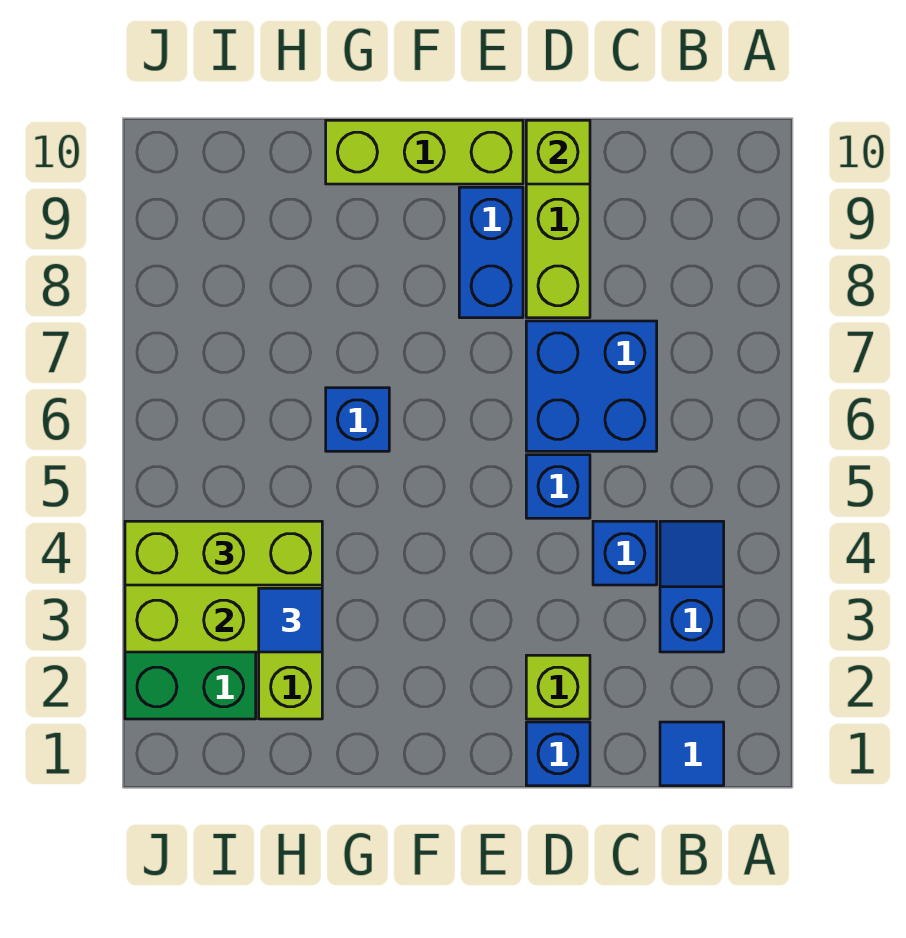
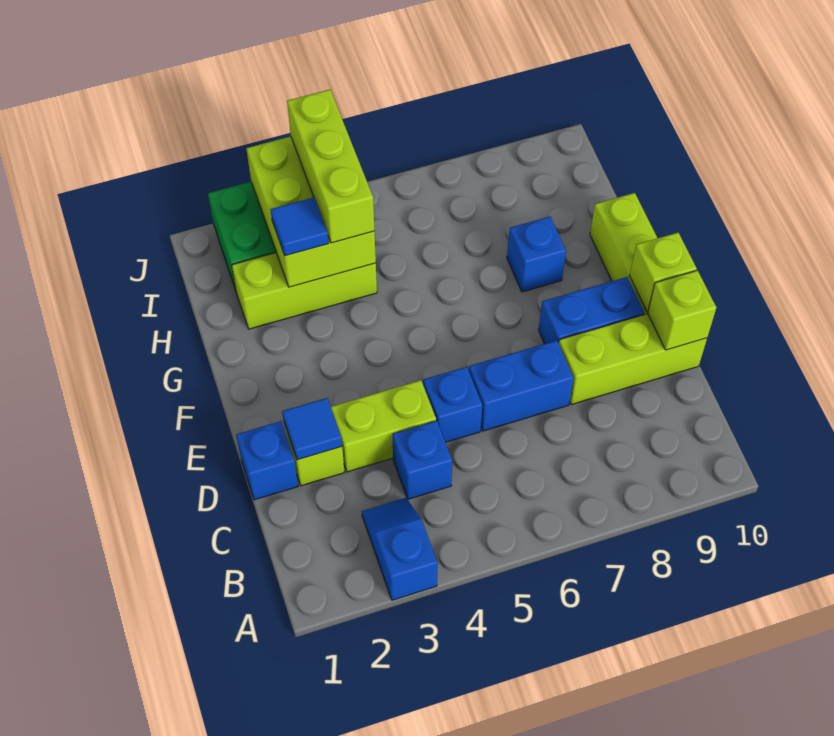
blue 1x1 tile [660,722,724,786] -> blue 1x1 tile moved to [282,398,342,460]
blue 1x2 slope [660,521,724,652] -> blue 1x2 slope turned to [362,498,438,600]
blue 2x2 brick [526,321,657,451] -> blue 1x2 brick [469,340,574,431]
none -> lime 1x2 brick [331,380,436,472]
none -> lime 1x1 brick [630,233,697,311]
blue 1x1 brick [326,388,389,451] -> blue 1x1 brick moved to [507,217,566,292]

